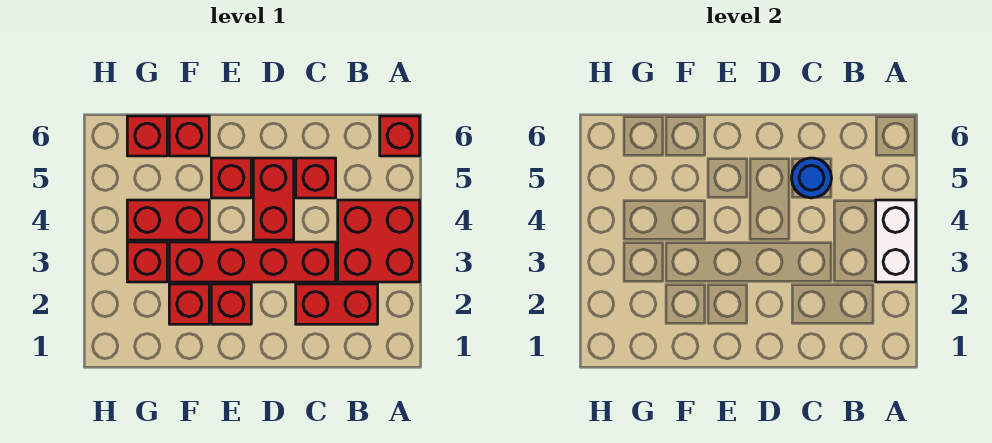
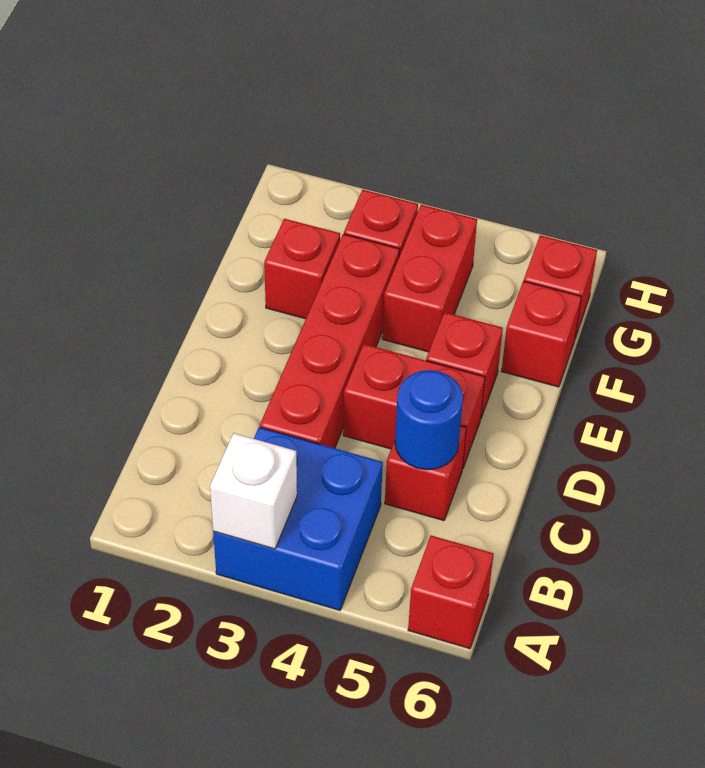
red 2x2 brick [338,200,420,282] -> blue 2x2 brick [213,427,383,610]
white 1x2 brick [876,200,916,282] -> white 1x1 brick [210,433,297,549]
red 1x2 brick [296,284,378,324] -> none
red 1x1 brick [211,284,251,324] -> none

